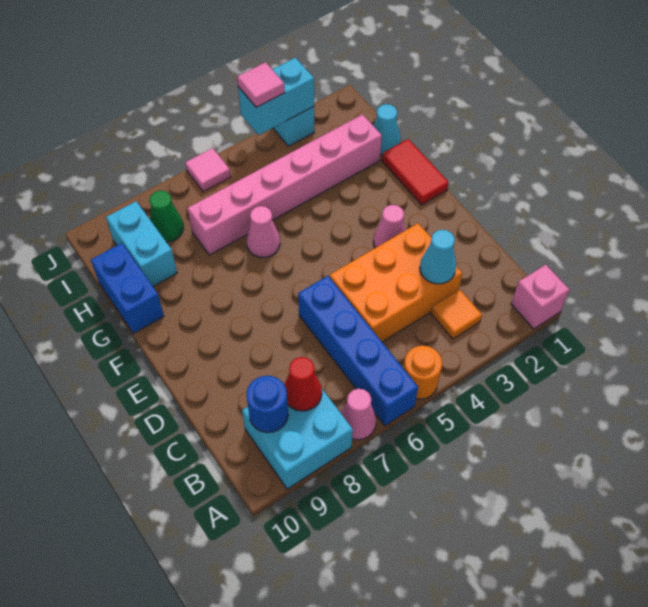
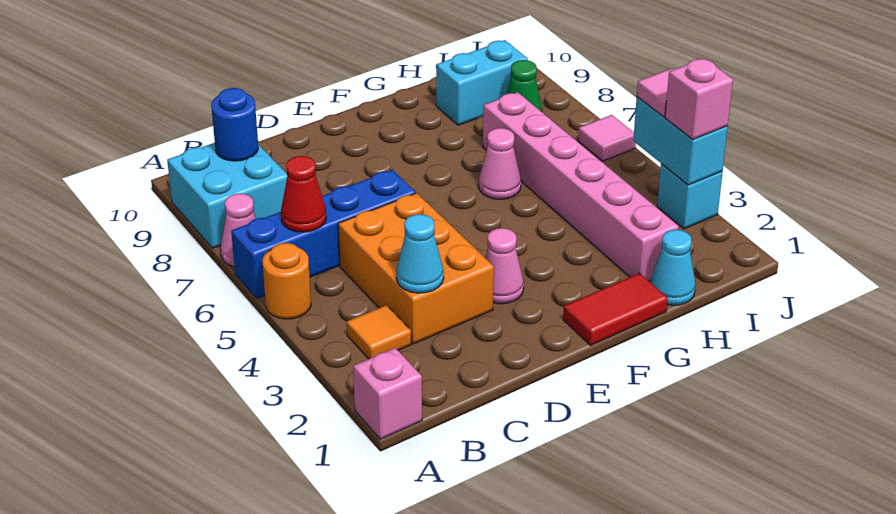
red 1x1 cone [284,357,322,411] -> red 1x1 cone moved to [281,156,326,232]
blue 1x2 brick [91,243,164,334] -> none
none -> pink 1x1 brick [665,58,733,140]

